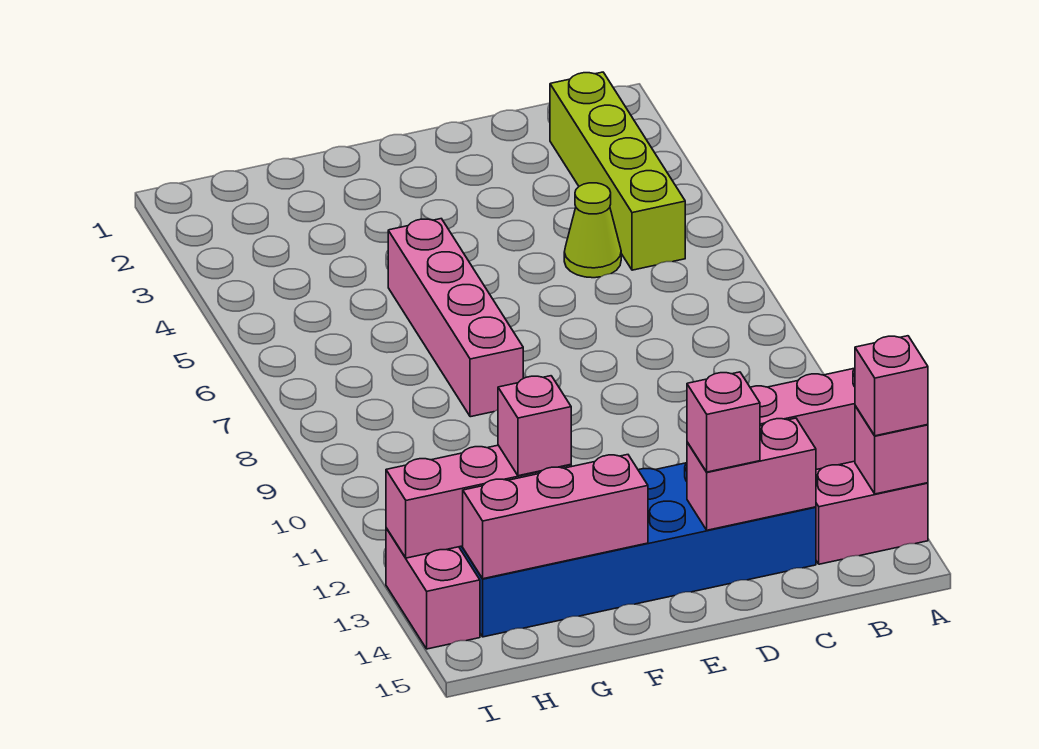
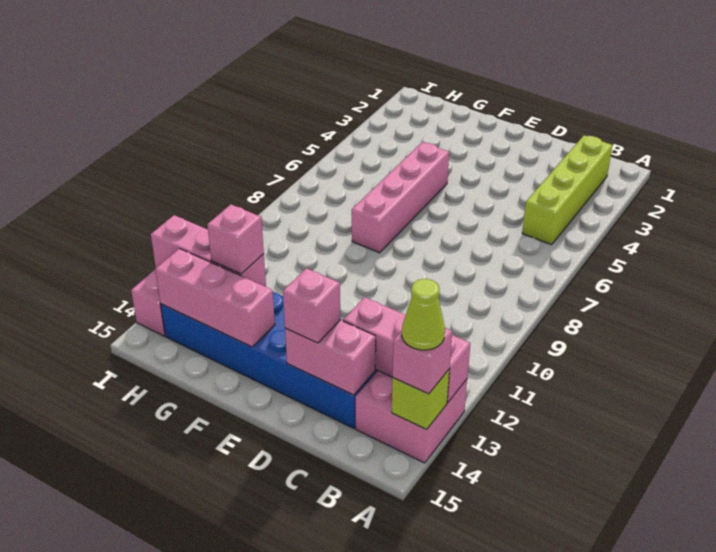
pink 1x1 brick [855,406,928,494] -> lime 1x1 brick [392,369,450,429]
lime 1x1 cone [564,183,621,278] -> lime 1x1 cone moved to [402,279,445,350]

